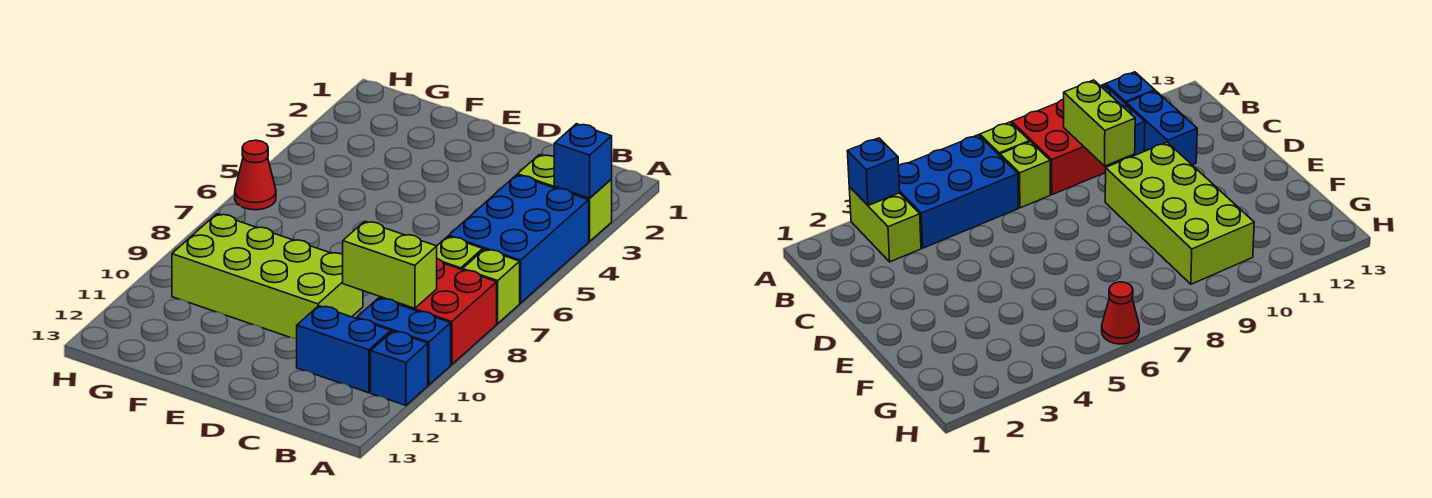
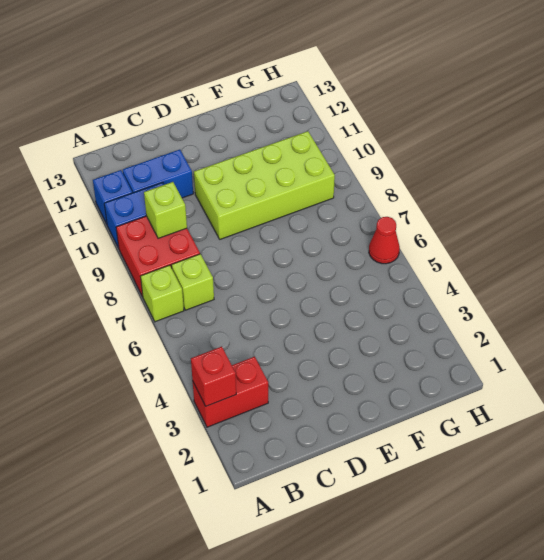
lime 1x2 brick [518,155,612,242] -> red 1x2 brick [193,357,268,427]
blue 1x1 brick [554,124,612,198] -> red 1x1 brick [191,347,236,406]
blue 2x3 brick [449,175,589,303] -> none
lime 1x2 brick [343,221,437,308] -> lime 1x1 brick [144,182,187,238]

